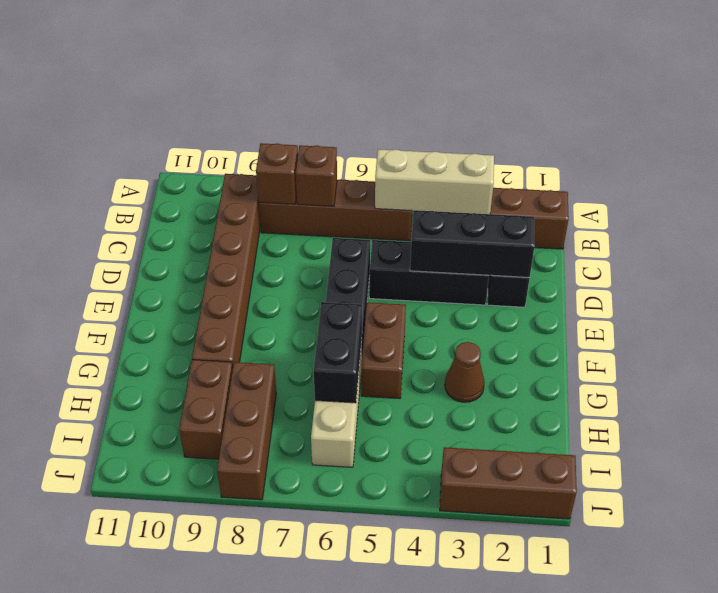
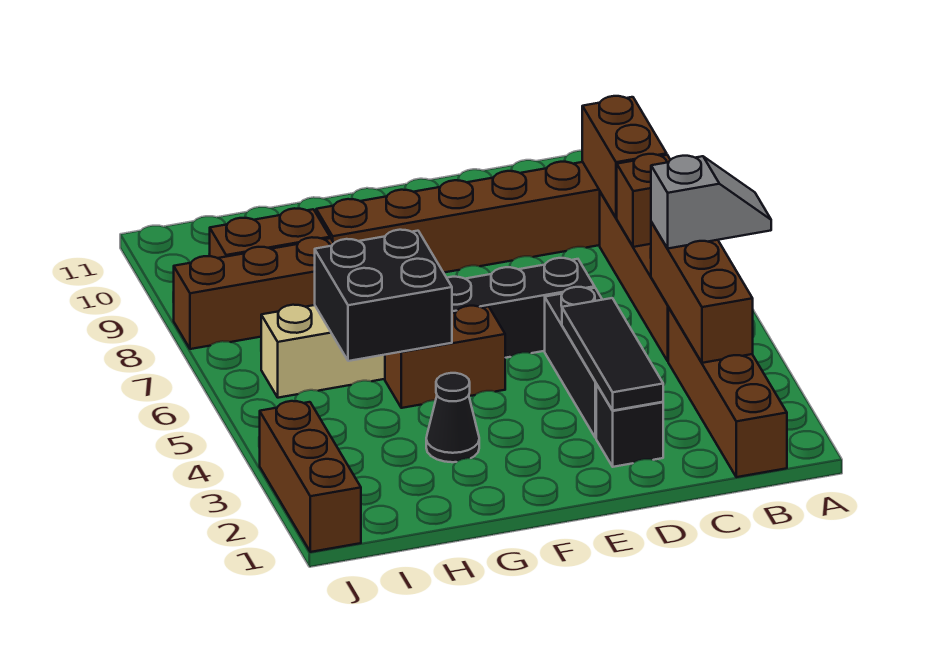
none -> grey 1x2 slope [651,156,771,249]
tan 1x3 brick [375,149,494,214] -> brown 1x3 brick [651,222,753,363]
brown 1x1 brick [256,143,298,204] -> brown 1x2 brick [582,96,667,218]
black 1x3 brick [410,210,534,278] -> black 1x3 tile [562,298,663,411]
brown 1x1 cone [445,342,485,402] -> black 1x1 cone [426,373,479,462]
black 1x2 brick [314,302,362,403] -> black 2x2 brick [315,230,452,361]

